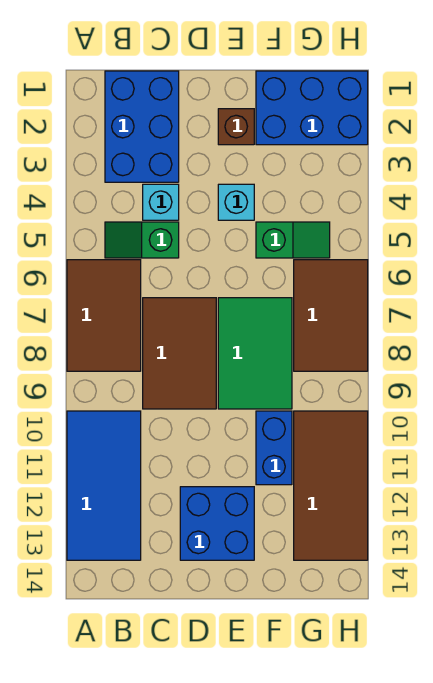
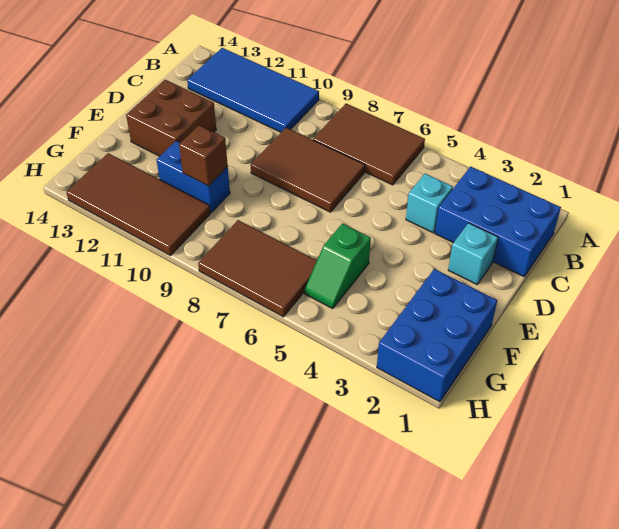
green 1x2 slope [105,222,179,258] -> none
blue 2x2 brick [180,487,254,560] -> brown 2x2 brick [126,80,216,156]
brown 1x1 brick [218,109,254,145] -> brown 1x1 brick moved to [179,125,228,186]
cyan 1x1 brick [218,184,254,220] -> cyan 1x1 brick moved to [448,223,498,284]
green 2x3 tile [218,298,292,409] -> none

